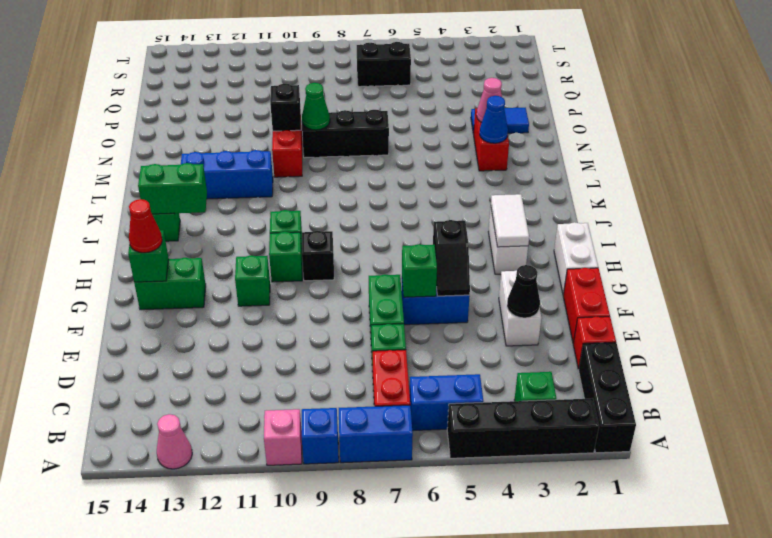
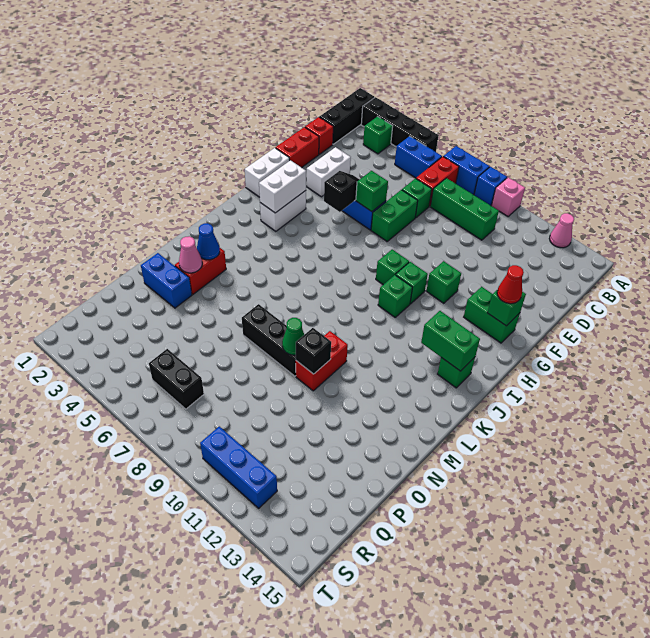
none -> green 1x3 brick [430,178,499,240]
black 1x1 cone [507,265,540,318] -> none
white 1x2 tile [491,194,529,247] -> white 1x2 brick [259,160,306,213]
black 1x1 brick [302,231,334,281] -> green 1x1 brick [376,249,409,285]
blue 1x3 brick [181,150,273,199] -> blue 1x3 brick moved to [200,426,277,508]
blue 1x2 tile [471,108,529,134] -> blue 1x2 brick [141,253,192,308]

